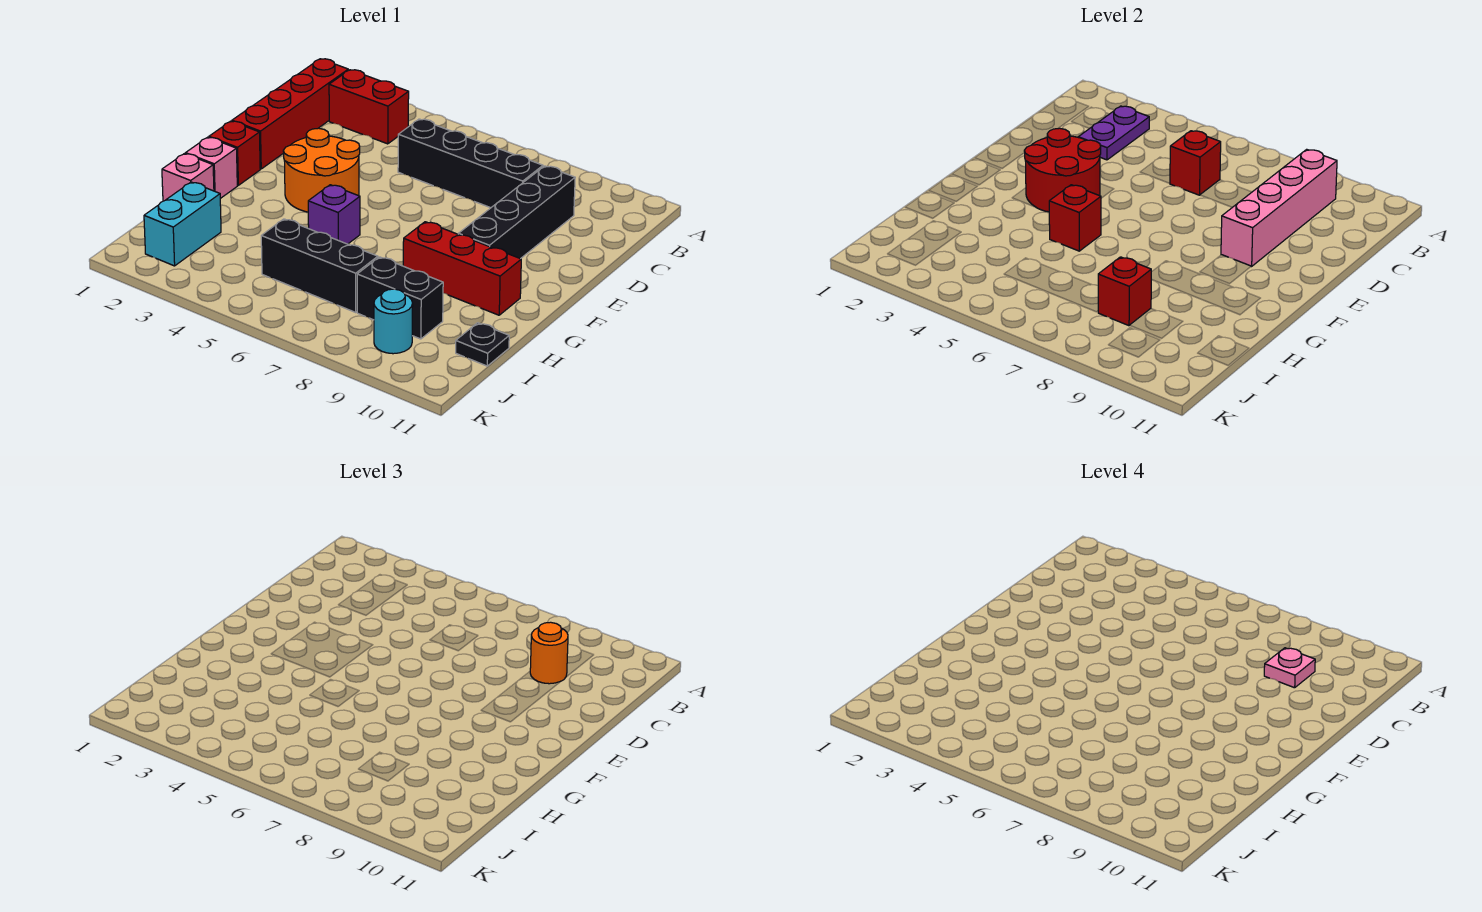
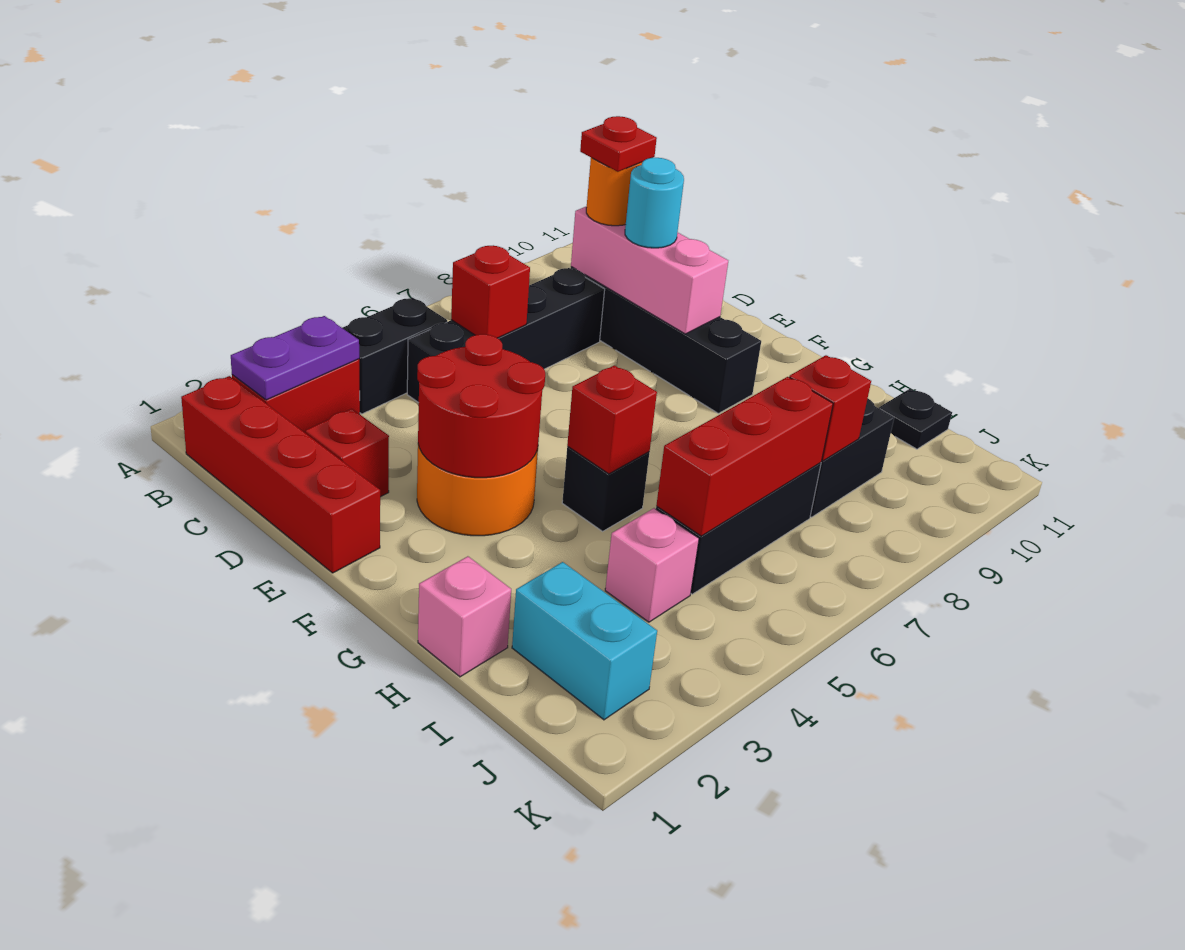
purple 1x2 plate [1078,106,1149,160] -> purple 1x2 plate turned to [231,316,359,400]
none -> black 1x2 brick [343,298,447,414]
pink 1x4 brick [1221,149,1337,266] -> pink 1x3 brick [571,206,728,334]
pink 1x1 plate [1264,648,1315,688] -> red 1x1 plate [580,116,657,172]
red 1x1 brick [209,121,260,185] -> red 1x1 brick moved to [305,409,389,497]
pink 1x1 brick [186,137,237,199] -> pink 1x1 brick moved to [605,508,699,622]
purple 1x1 brick [308,185,360,244] -> black 1x1 brick [562,447,649,531]
red 1x3 brick [403,222,521,315] -> red 1x3 brick moved to [656,377,833,536]
cyan 1x1 round brick [374,289,413,354] -> cyan 1x1 round brick moved to [625,158,684,248]

